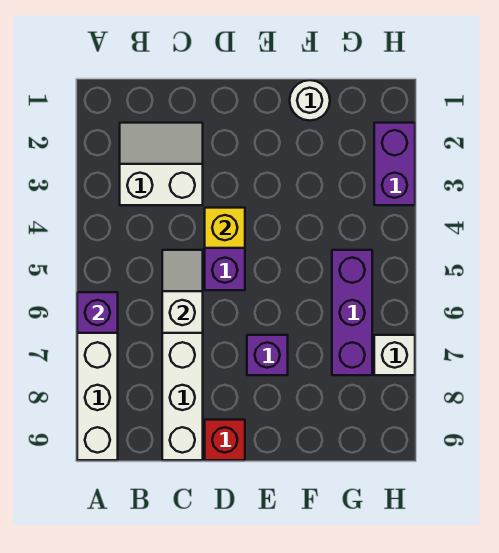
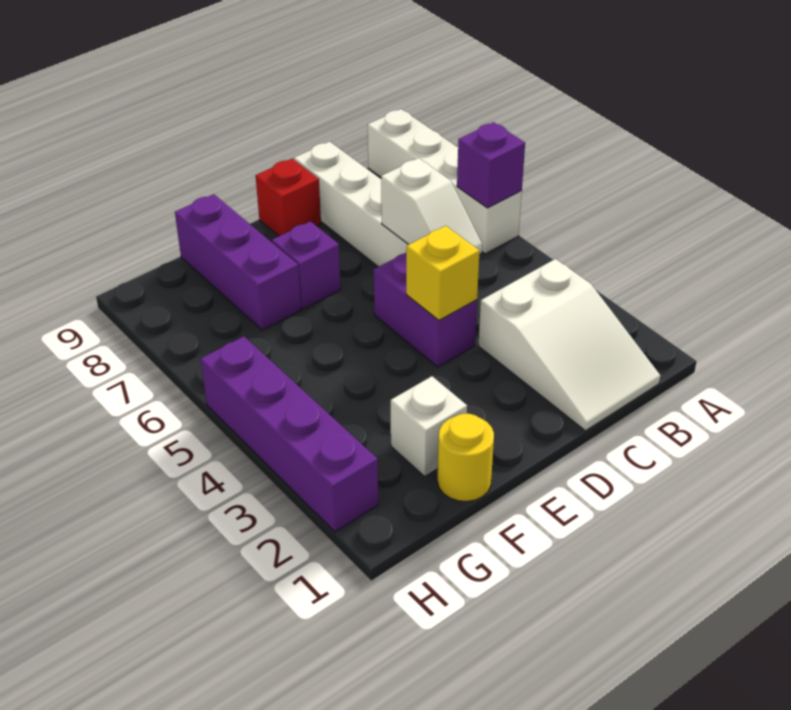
white 2x2 slope [120,123,203,205] -> white 2x3 slope [478,259,660,431]
white 1x1 round brick [290,80,330,121] -> yellow 1x1 round brick [437,414,494,502]
purple 1x3 brick [332,250,372,375] -> purple 1x3 brick moved to [175,194,301,330]
purple 1x2 brick [374,123,415,205] -> purple 1x4 brick [201,336,378,532]
white 1x1 brick [374,335,415,375] -> white 1x1 brick moved to [391,376,467,476]

